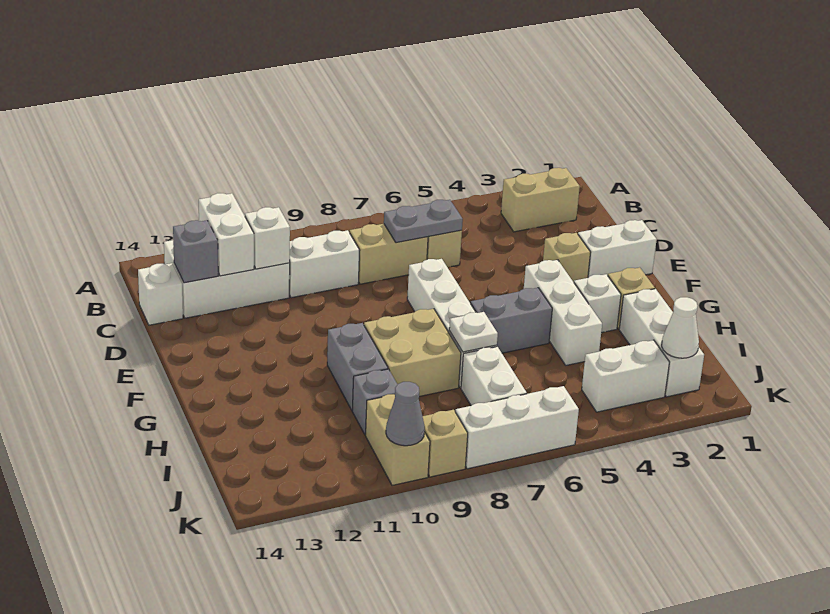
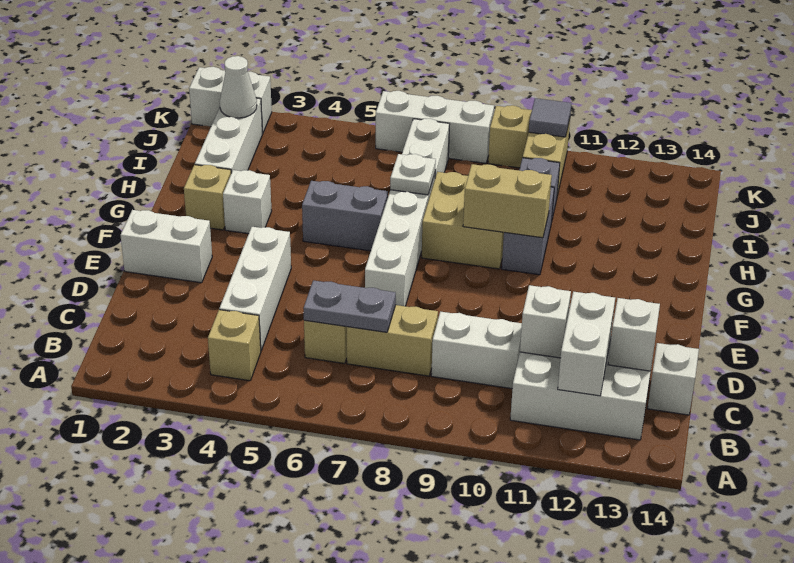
tan 1x2 brick [501,168,580,232] -> tan 1x2 brick moved to [463,164,552,238]
grey 1x1 brick [173,220,218,283] -> white 1x1 brick [608,298,660,371]
tan 1x1 brick [543,233,591,282] -> tan 1x1 brick moved to [208,310,261,381]
white 1x3 brick [524,260,602,365] -> white 1x3 brick moved to [219,227,291,350]
white 1x2 brick [582,340,669,412] -> white 1x2 brick moved to [189,67,272,134]
grey 1x1 cone [386,382,425,446] -> grey 1x1 tile [529,98,571,137]

